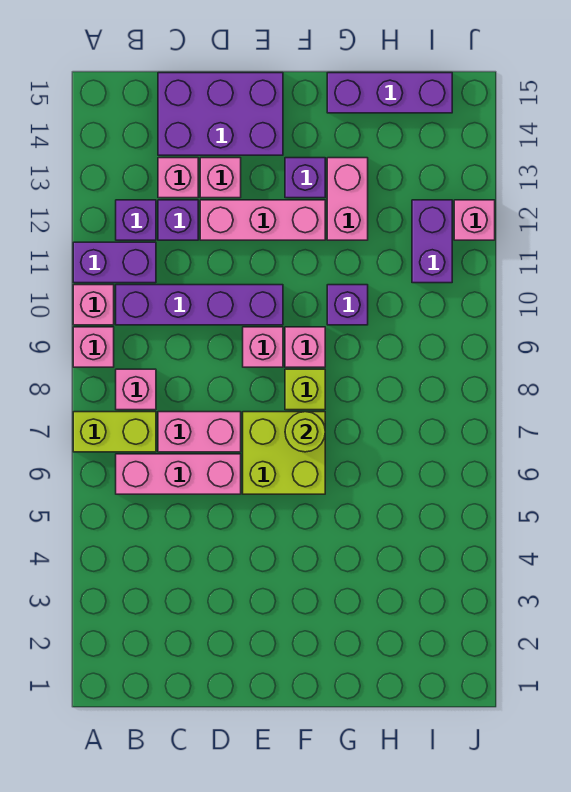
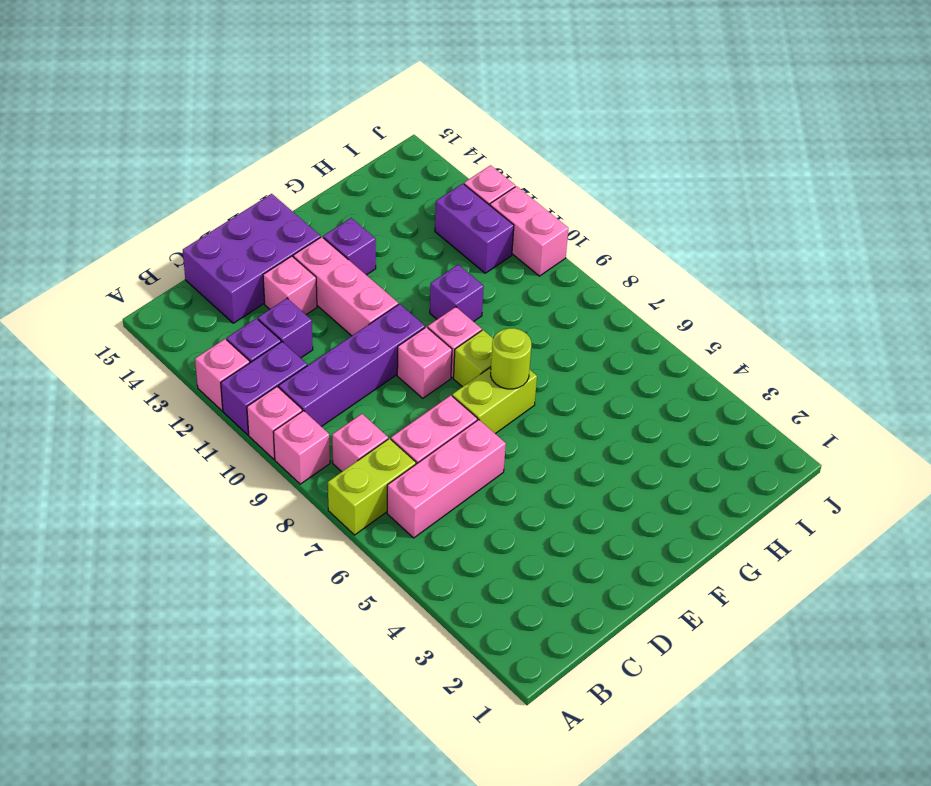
pink 1x1 brick [158,158,198,198] -> pink 1x1 brick moved to [195,339,250,411]
pink 1x3 brick [200,200,325,240] -> pink 1x3 brick turned to [293,237,398,336]
lime 2x2 brick [243,412,325,494] -> lime 1x2 brick [452,367,537,434]
pink 1x2 brick [327,158,368,240] -> pink 1x2 brick moved to [490,186,568,276]
purple 1x3 brick [327,73,452,113] -> none

